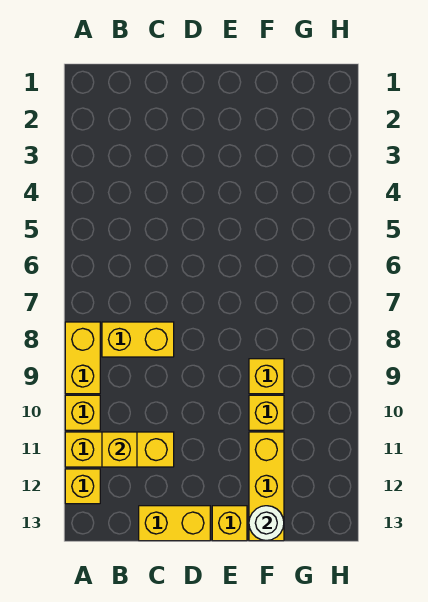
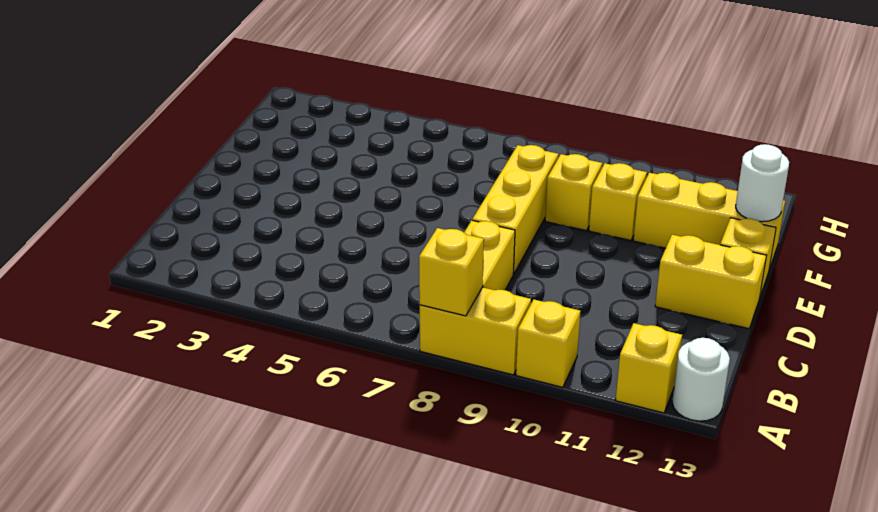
yellow 1x3 brick [65,432,174,467] -> yellow 1x3 brick moved to [472,145,559,274]
none -> white 1x1 round brick [672,338,730,421]
yellow 1x1 brick [102,432,137,467] -> yellow 1x1 brick moved to [419,228,484,316]
yellow 1x2 brick [139,506,210,541] -> yellow 1x2 brick turned to [655,235,767,329]

